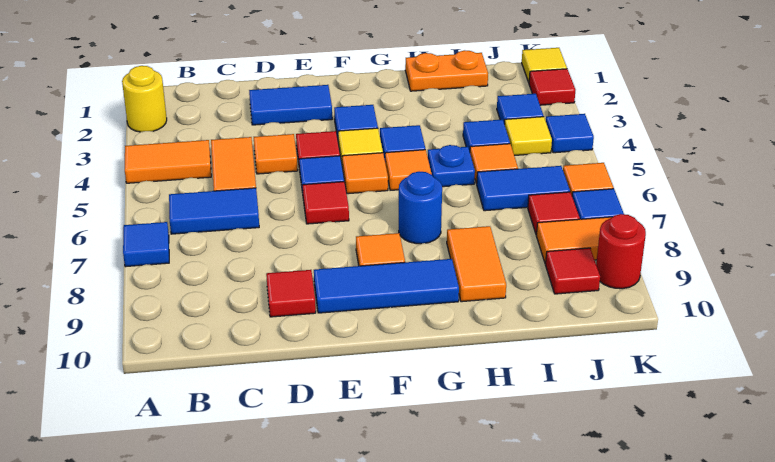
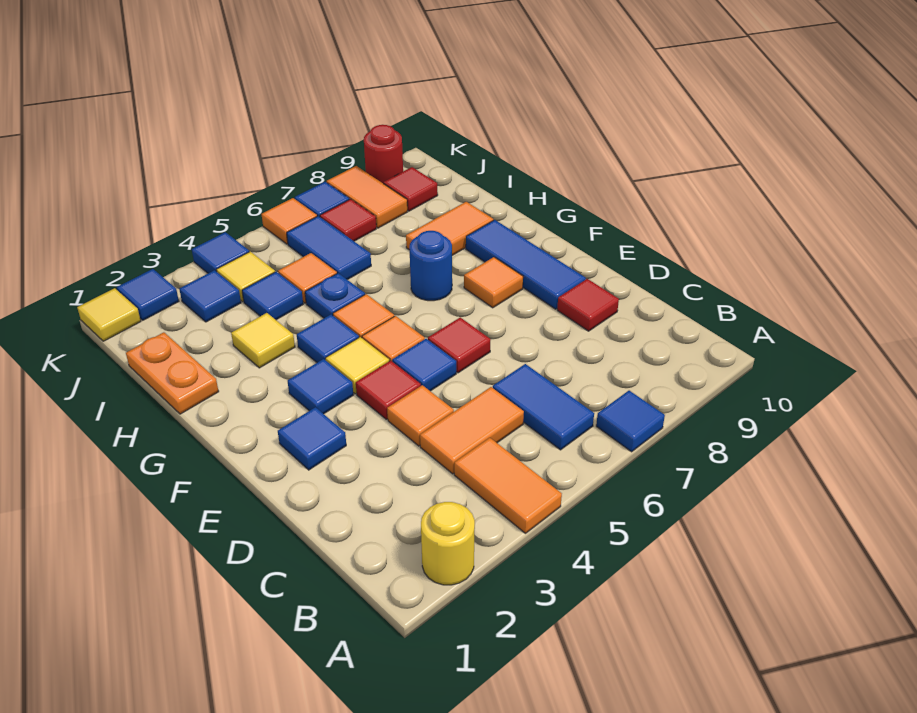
blue 1x2 tile [249,85,332,125] -> blue 1x1 tile [278,407,346,470]
none -> yellow 1x1 tile [231,313,295,368]
red 1x1 tile [529,69,575,105] -> blue 1x1 tile [117,269,179,320]

